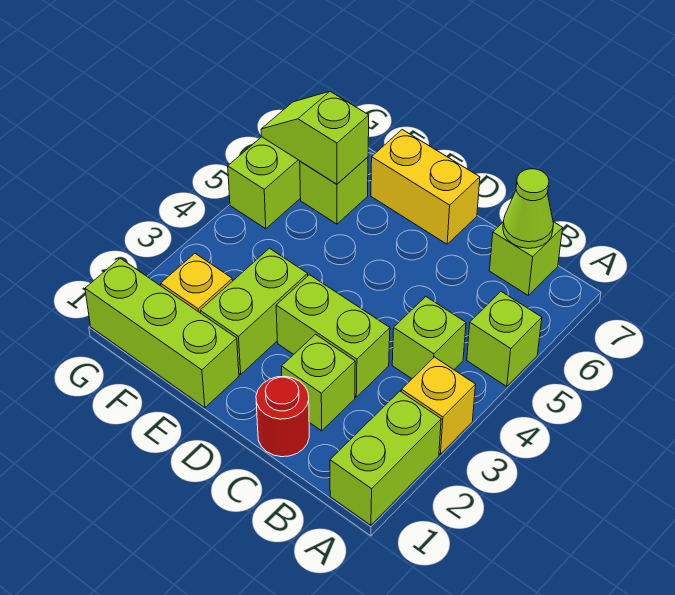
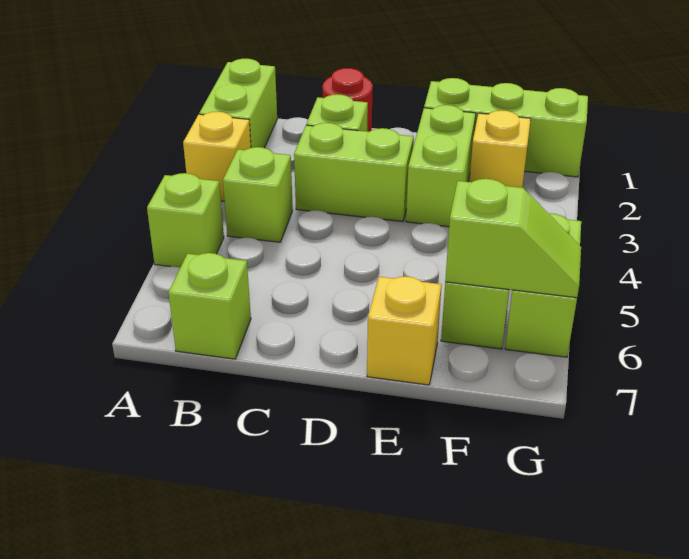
lime 1x1 cone [503,169,554,248] -> none
yellow 1x2 brick [371,130,480,244] -> yellow 1x1 brick [367,276,442,385]

